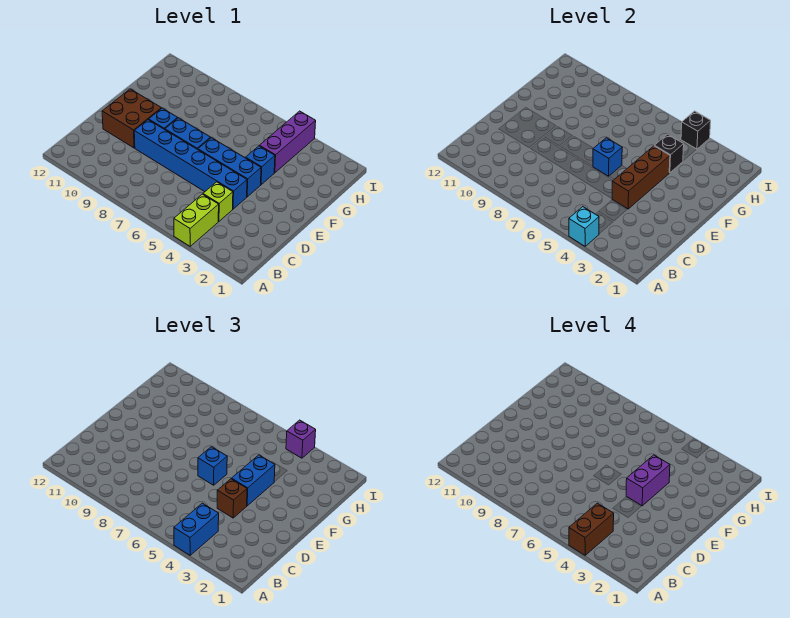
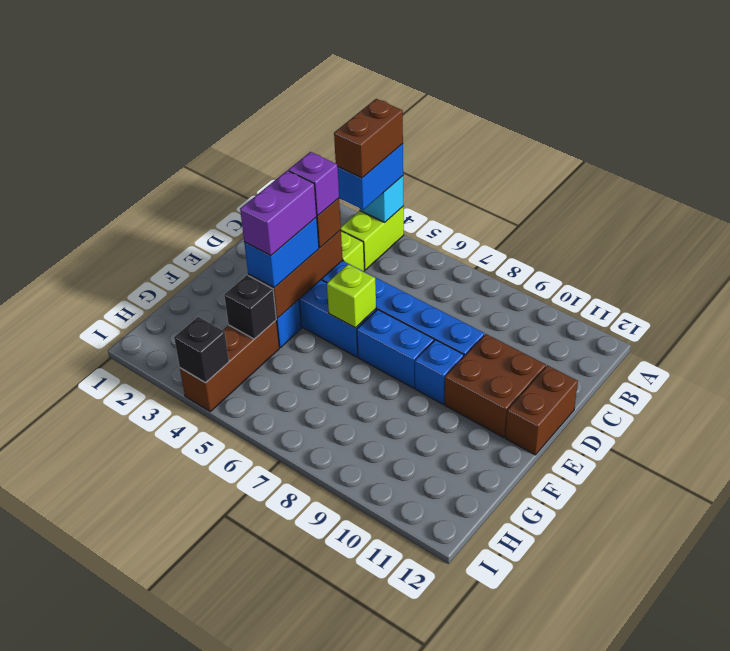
none -> brown 1x2 brick [505,365,578,455]
blue 1x1 brick [593,138,622,176] -> lime 1x1 brick [327,264,376,328]
blue 1x1 brick [198,447,227,485] -> none
purple 1x3 brick [259,111,316,173] -> brown 1x3 brick [180,320,279,411]
purple 1x1 brick [286,420,316,458] -> purple 1x1 brick moved to [289,152,339,216]

